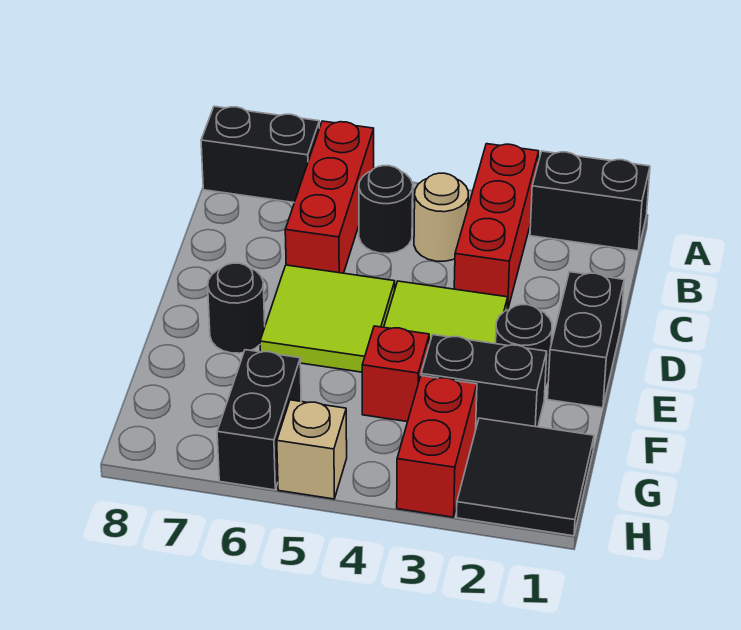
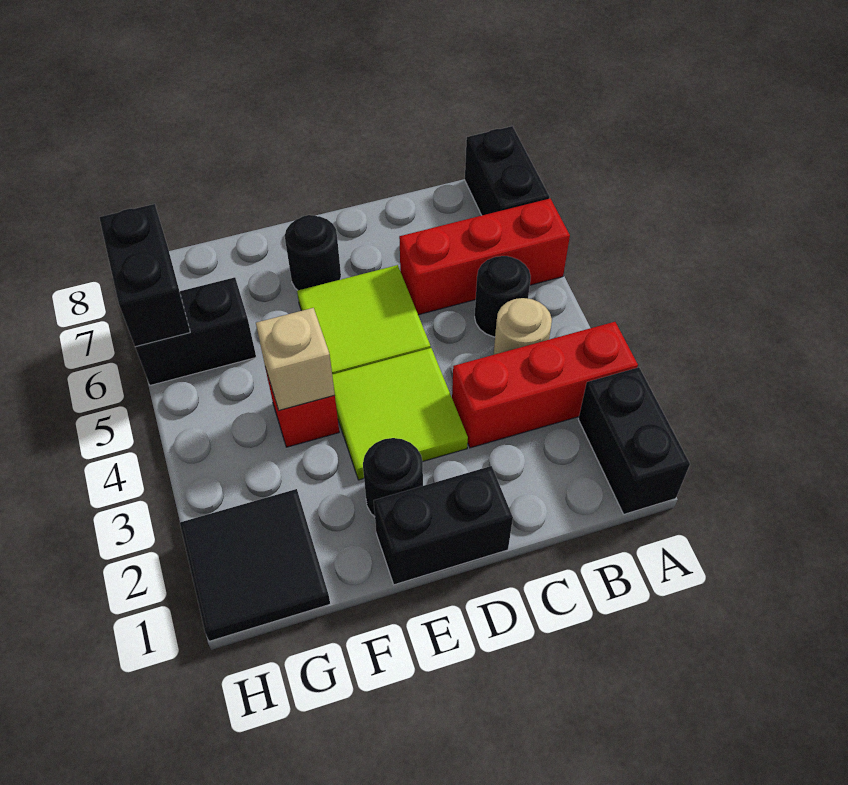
black 1x2 brick [421,335,547,427] -> black 1x2 brick moved to [99,204,190,347]
red 1x2 brick [397,376,477,517] -> none
tan 1x1 brick [277,400,347,499] -> tan 1x1 brick moved to [256,308,335,410]

